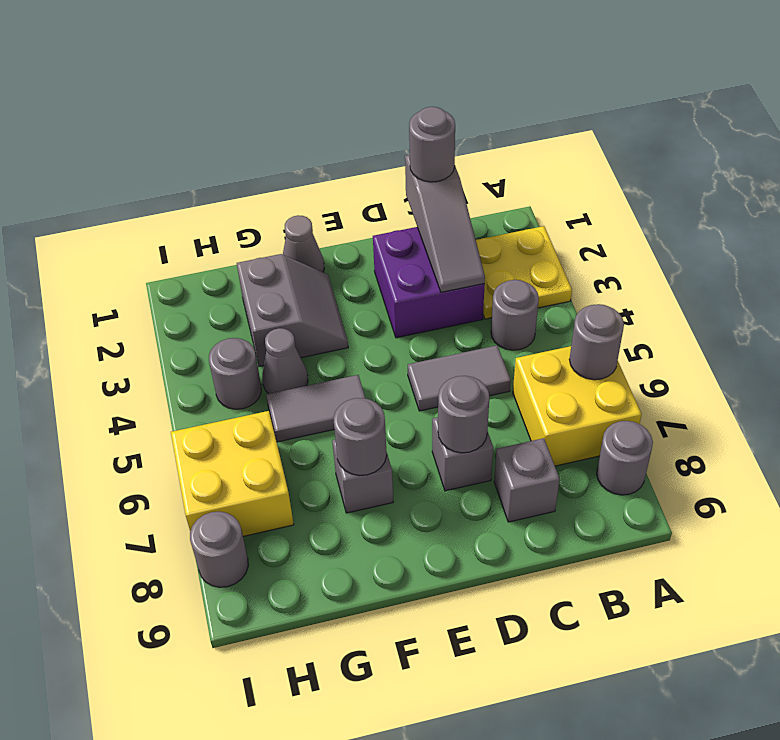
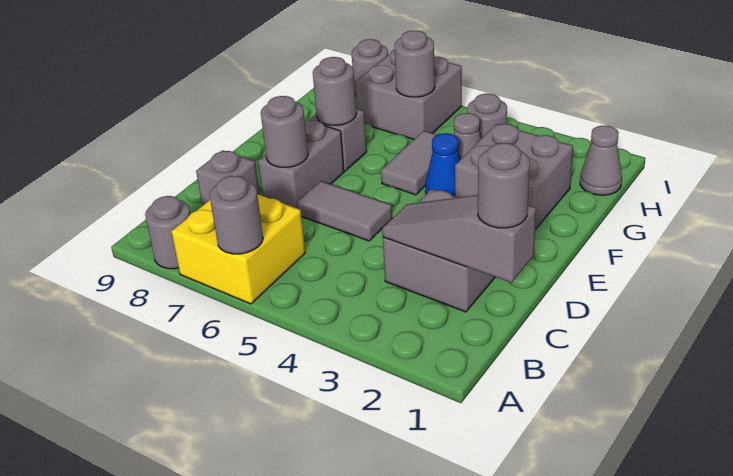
yellow 2x2 plate [476,226,572,319] -> none
grey 1x1 round brick [491,280,539,350] -> grey 1x1 round brick moved to [395,30,435,97]
purple 2x2 brick [373,227,485,338] -> grey 2x2 brick [383,189,495,312]
grey 1x2 tile [408,345,511,411] -> grey 1x2 tile turned to [297,181,392,241]
grey 1x1 brick [432,417,493,491] -> grey 1x2 brick [258,121,344,208]
grey 1x1 cone [283,215,324,272] -> grey 1x1 cone moved to [580,126,622,195]
grey 2x2 slope [237,254,348,366] -> grey 2x2 brick [455,124,573,230]
none -> blue 1x1 cone [425,133,460,197]
yellow 2x2 brick [171,411,294,536] -> grey 2x2 brick [355,50,462,139]

